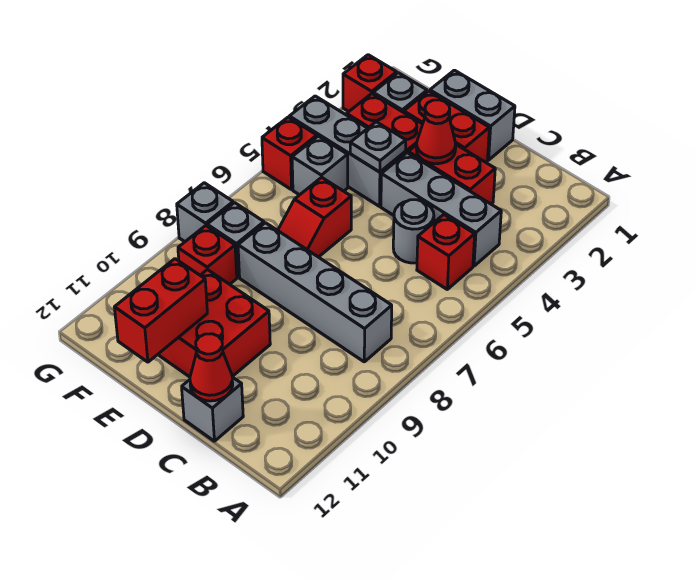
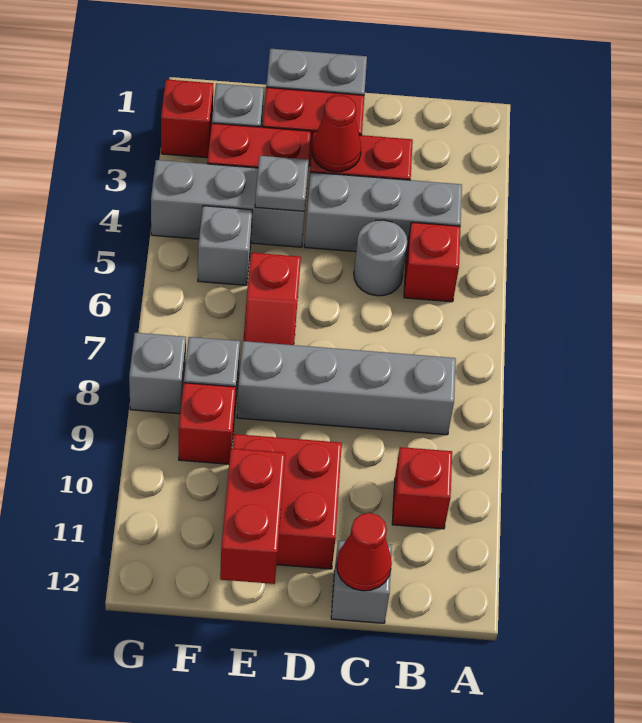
red 1x1 brick [262,117,317,190] -> red 1x1 brick moved to [392,447,452,529]

